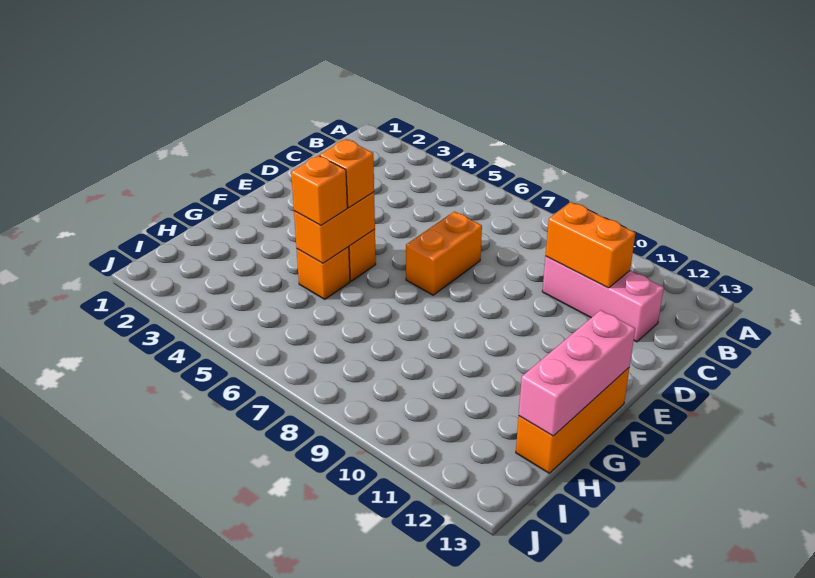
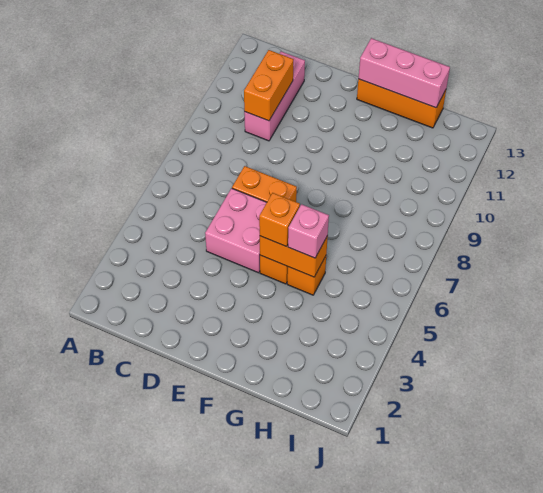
none -> pink 2x2 brick [205,188,267,273]
orange 1x1 brick [291,156,347,226] -> pink 1x1 brick [288,204,329,258]

